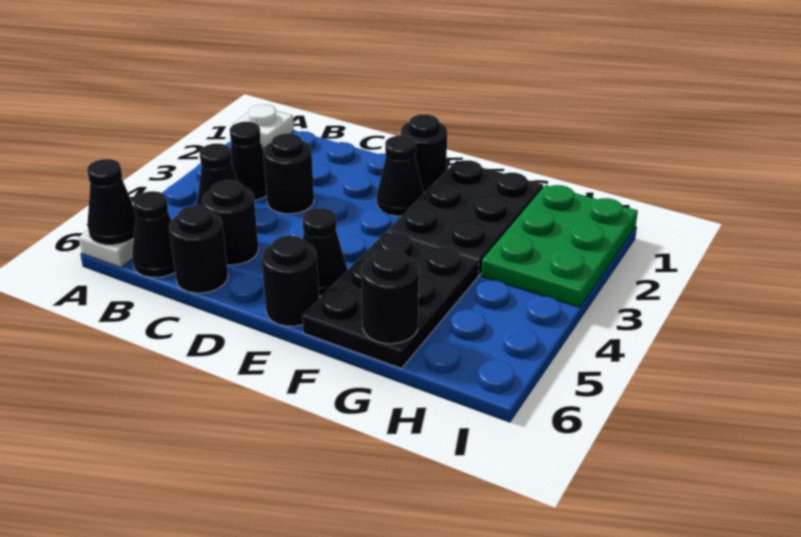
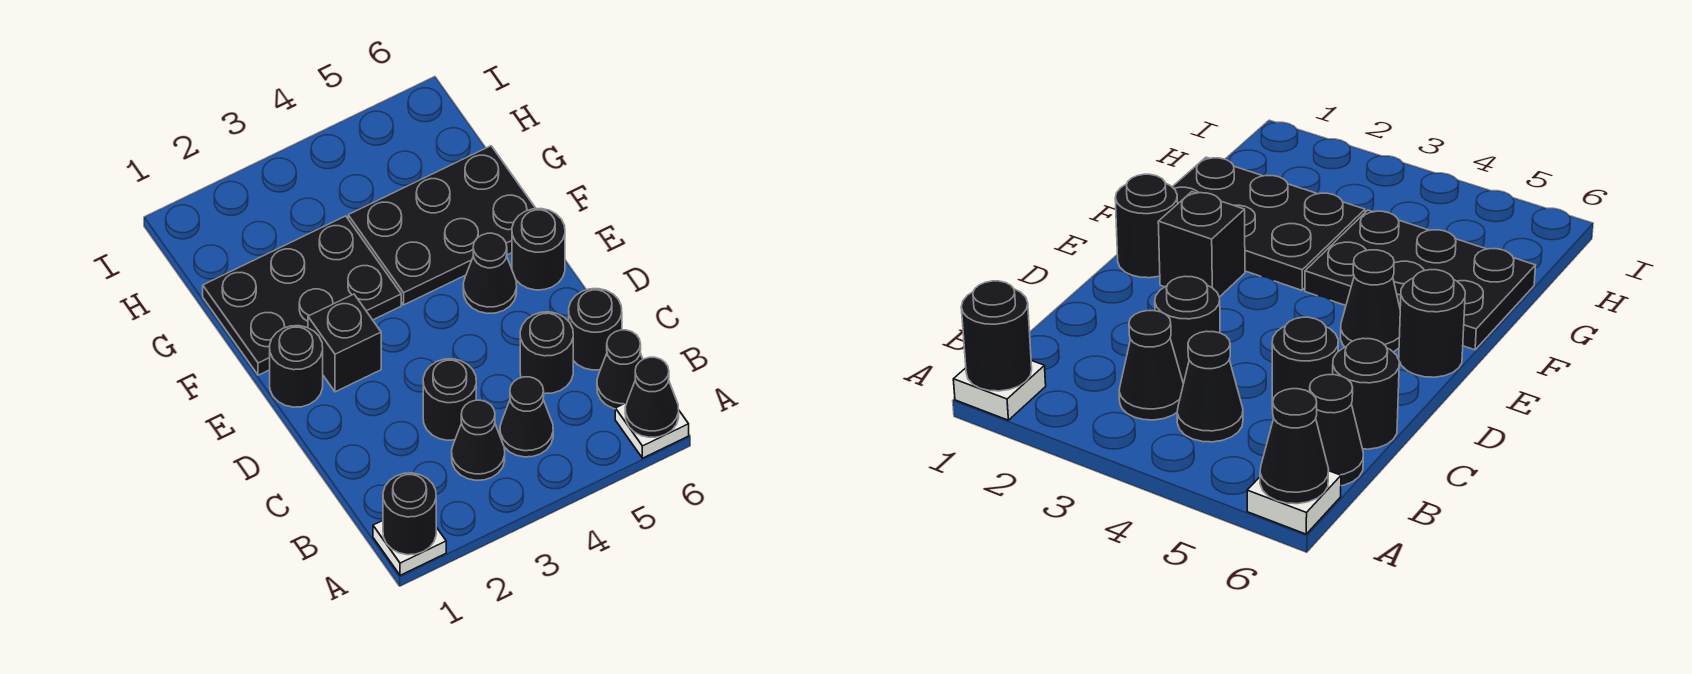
black 1x1 cone [377,136,424,216] -> black 1x1 brick [308,294,381,392]
black 1x1 round brick [361,248,419,344] -> black 1x1 round brick moved to [383,473,436,555]
green 2x3 plate [481,185,638,307] -> none

